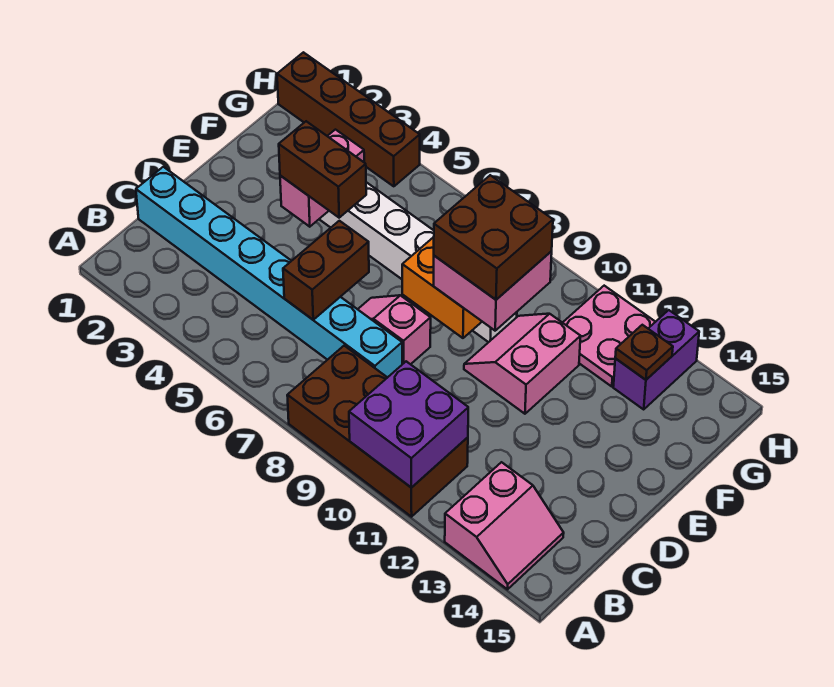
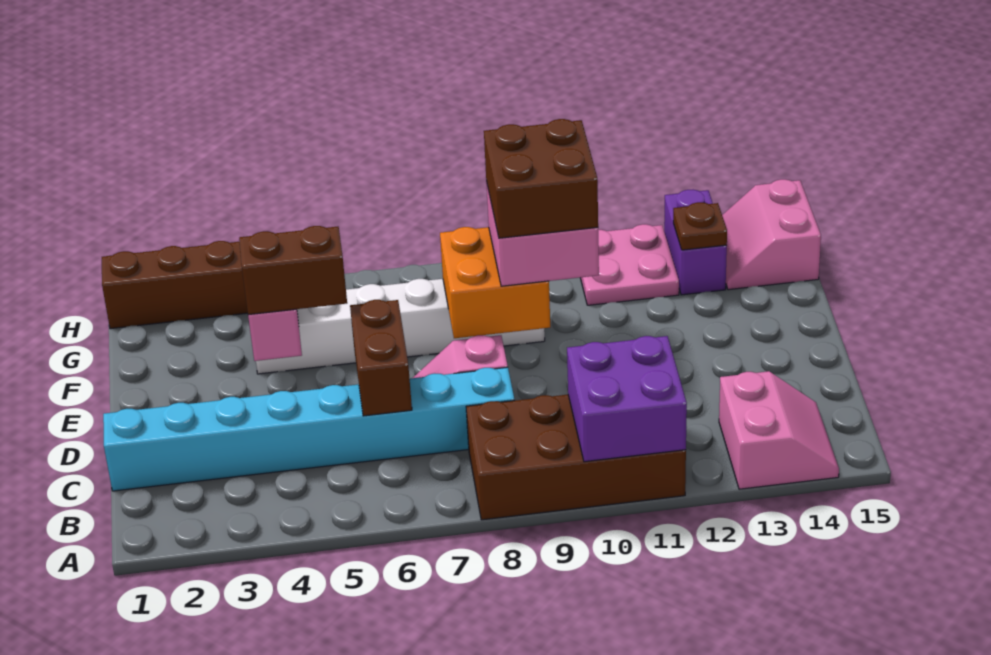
pink 2x2 slope [464,314,581,414] -> pink 2x2 slope moved to [722,179,821,290]

